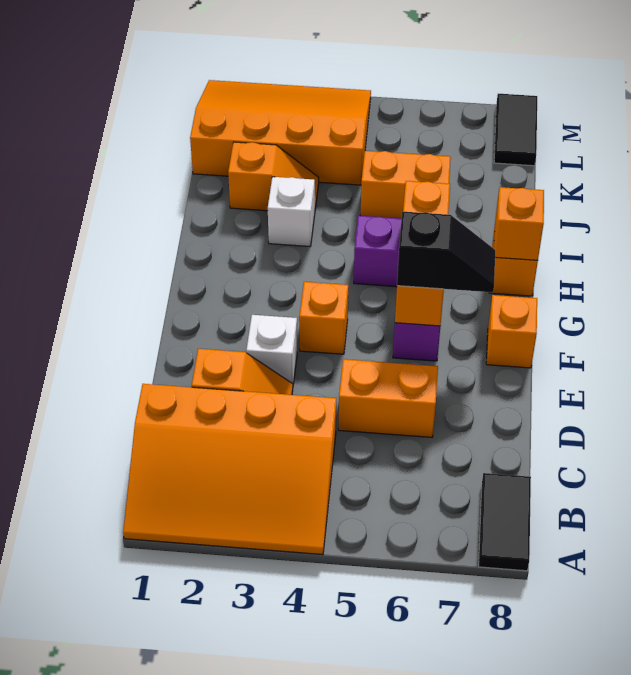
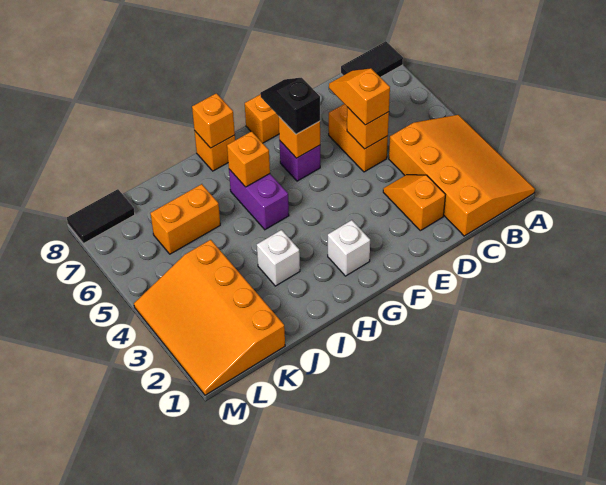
white 1x1 brick [246,315,297,384] -> white 1x1 brick moved to [328,220,370,276]
orange 1x1 brick [299,282,348,354] -> orange 1x1 brick moved to [347,107,389,149]
orange 1x2 slope [228,142,319,211] -> orange 1x2 slope moved to [329,68,390,125]
orange 1x2 brick [360,151,451,219] -> orange 1x2 brick turned to [150,184,220,254]

